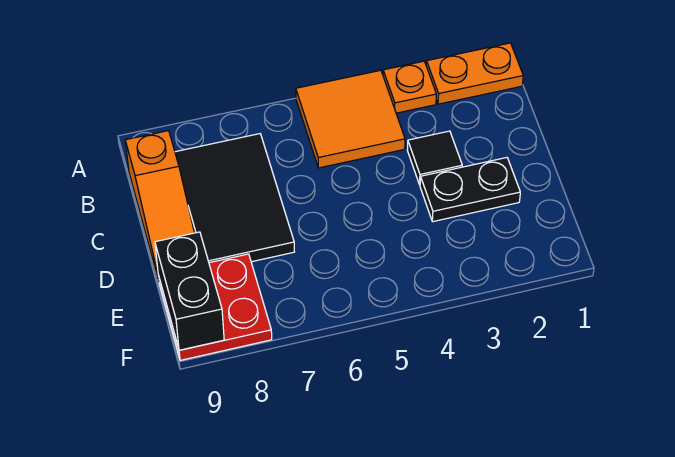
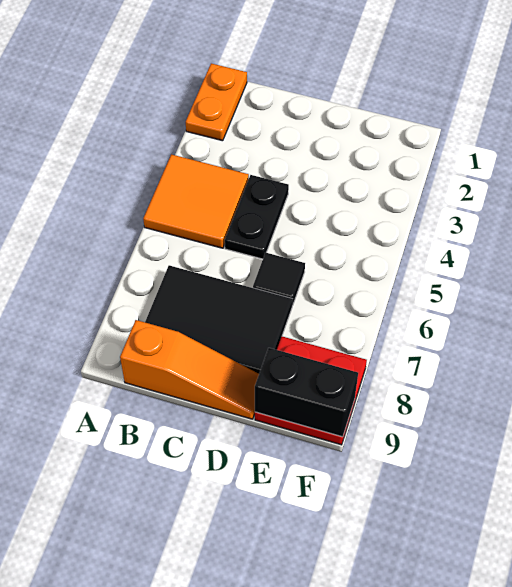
orange 1x1 plate [383,61,436,113] -> none
black 1x1 tile [407,131,462,185] -> black 1x1 tile moved to [253,253,305,305]
black 1x2 plate [420,158,520,222] -> black 1x2 plate moved to [225,175,289,259]

